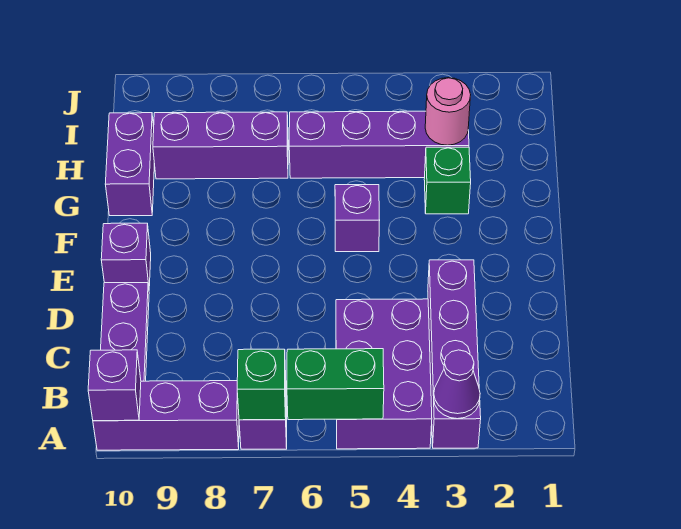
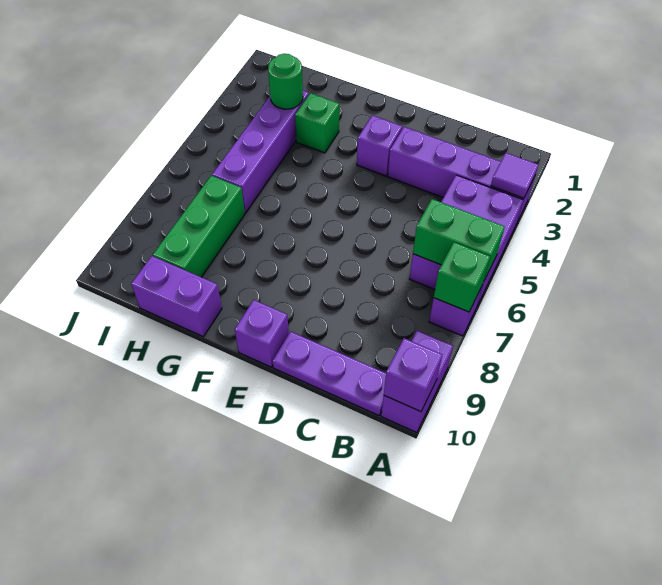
purple 1x1 cone [434,350,480,419] -> purple 1x1 tile [491,153,538,198]
purple 2x3 brick [336,299,432,449] -> purple 2x3 brick turned to [409,175,523,306]
green 1x2 brick [287,349,384,420] -> green 1x2 brick turned to [413,199,505,280]
purple 1x3 brick [93,381,239,450] -> purple 1x2 brick [381,331,453,433]
purple 1x1 brick [335,185,380,252] -> purple 1x1 brick moved to [357,115,402,176]
pink 1x1 round brick [425,78,471,145] -> green 1x1 round brick [268,53,303,109]
purple 1x3 brick [153,112,288,179] -> green 1x3 brick [153,176,245,277]

